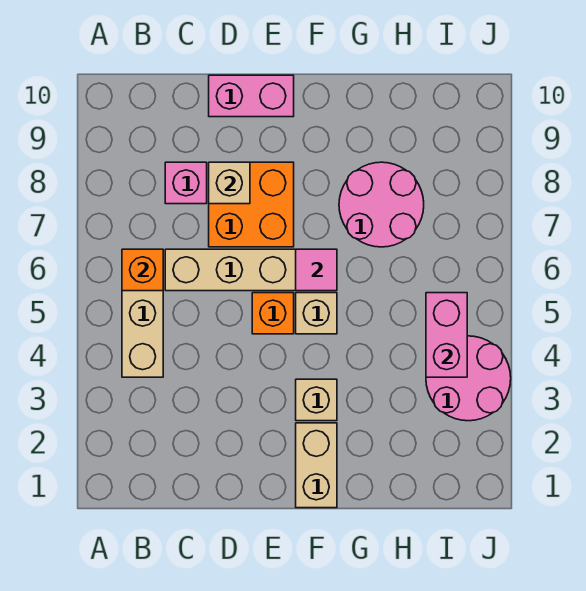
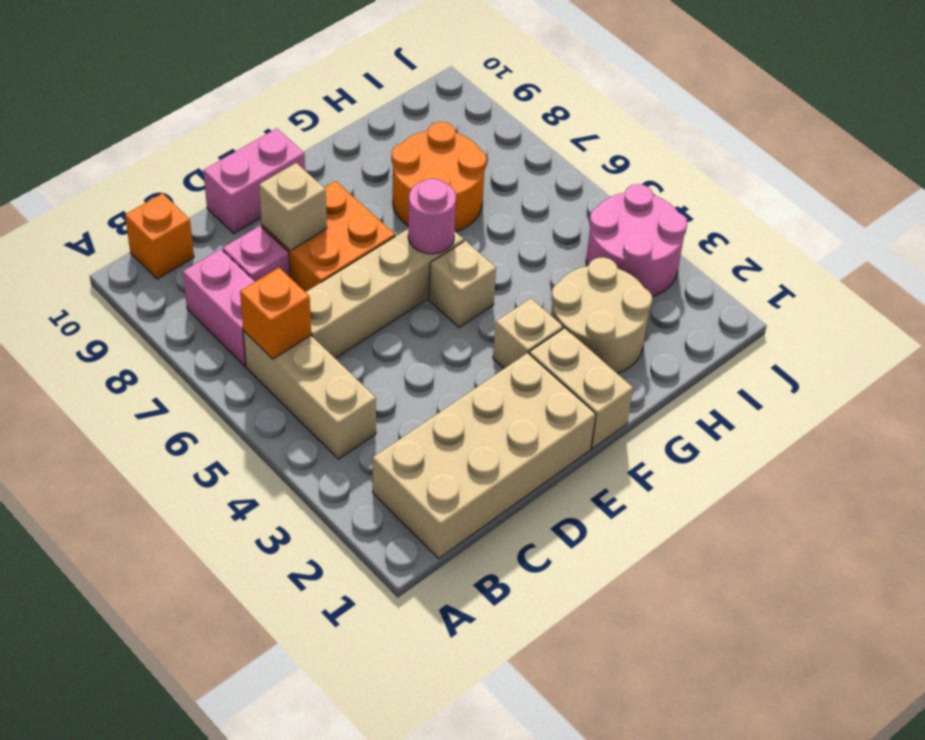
none -> tan 2x4 brick [373,353,596,558]
orange 1x1 brick [252,293,294,334] -> orange 1x1 brick moved to [125,193,194,279]
pink 1x1 tile [296,249,337,291] -> pink 1x1 round brick [408,179,456,254]
none -> tan 2x2 round brick [551,258,652,374]
pink 2x2 round brick [339,162,424,247] -> orange 2x2 round brick [391,122,487,232]
pink 1x2 brick [426,293,467,377] -> pink 1x2 brick moved to [183,249,255,366]

